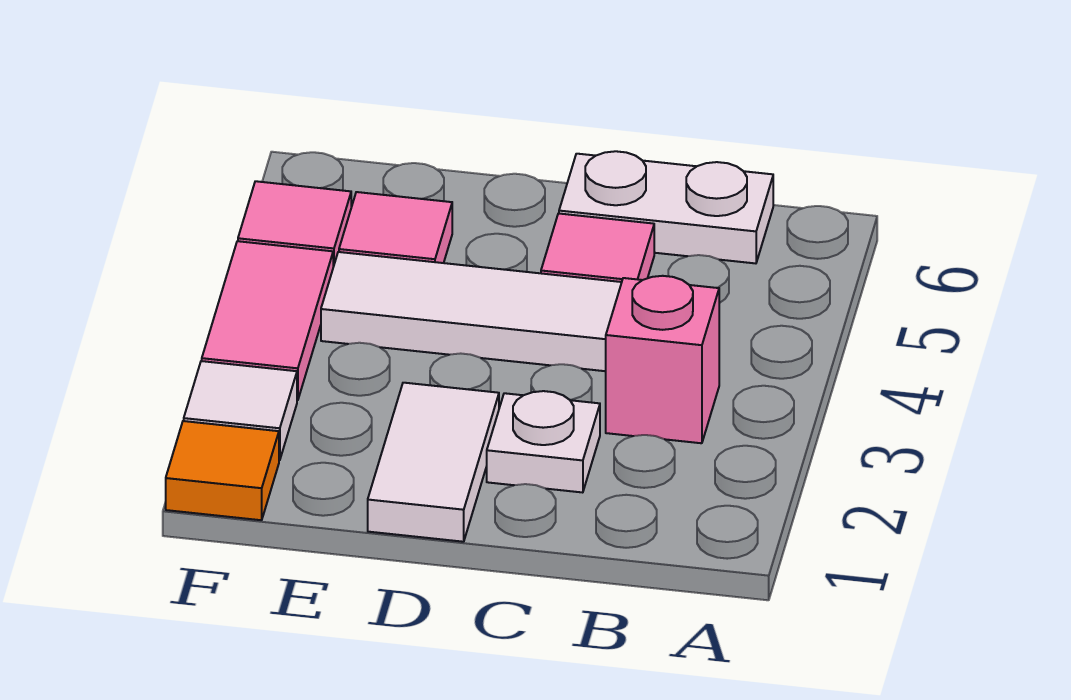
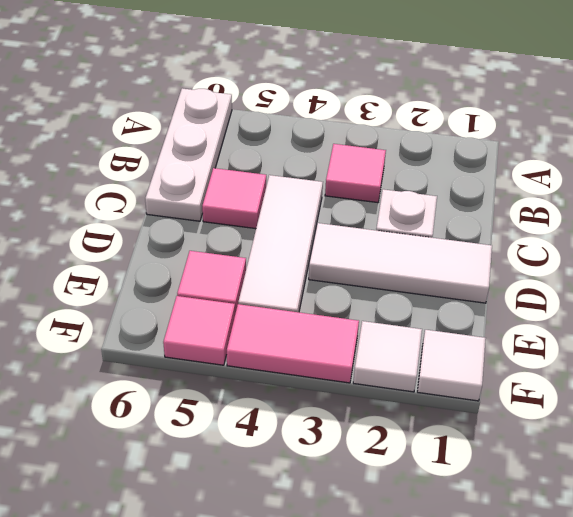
pink 1x1 brick [606,276,719,443] -> pink 1x1 tile [325,144,386,203]
white 1x2 plate [559,151,773,263] -> white 1x3 plate [145,88,232,221]
white 1x2 tile [368,383,499,542] -> white 1x3 tile [309,223,492,303]
orange 1x1 tile [166,421,279,520] -> white 1x1 tile [417,330,486,401]

